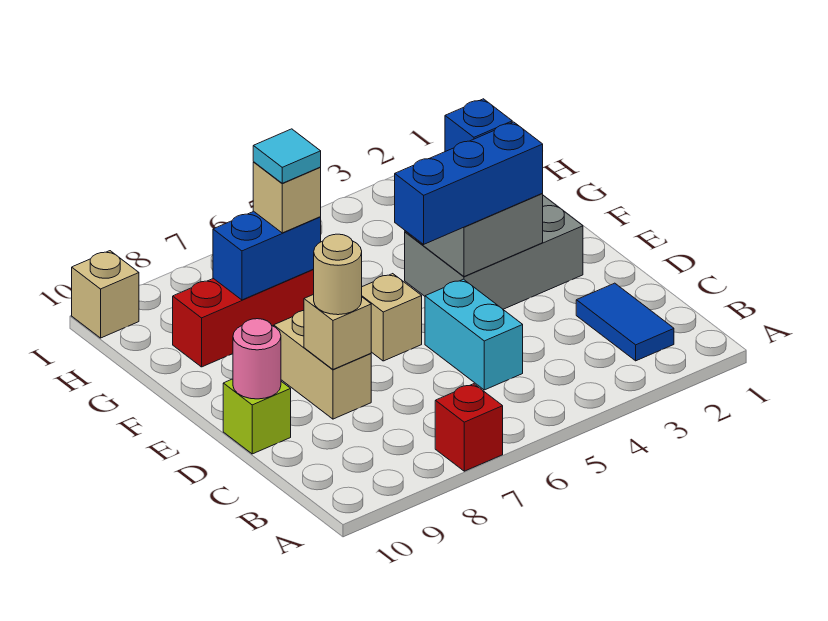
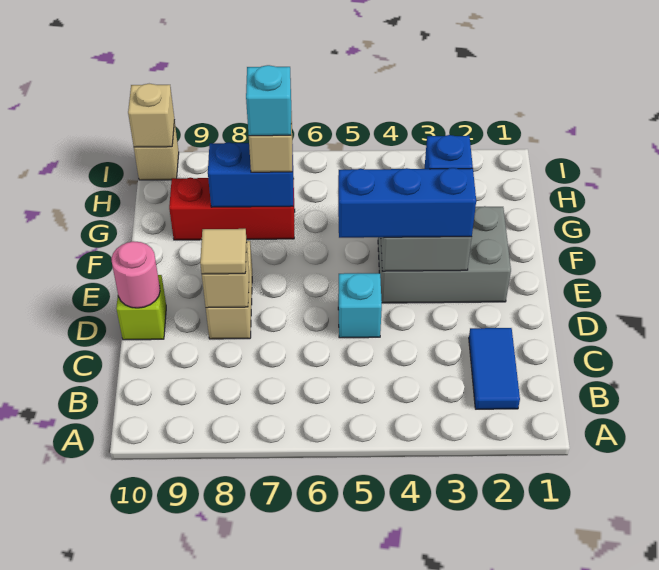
red 1x1 brick [435,384,503,471] -> none
cyan 1x2 brick [425,279,523,390] -> cyan 1x1 brick [338,273,382,338]
tan 1x1 round brick [314,234,362,315] -> tan 1x1 tile [200,229,247,274]
tan 1x1 brick [362,274,422,361] -> tan 1x1 brick moved to [128,84,175,147]
cyan 1x1 tile [253,129,321,183] -> cyan 1x1 brick [246,65,291,136]

